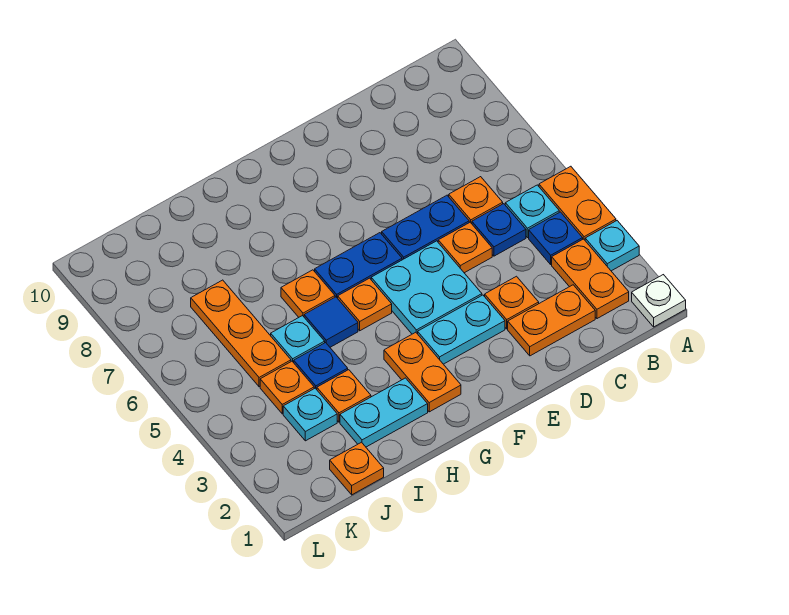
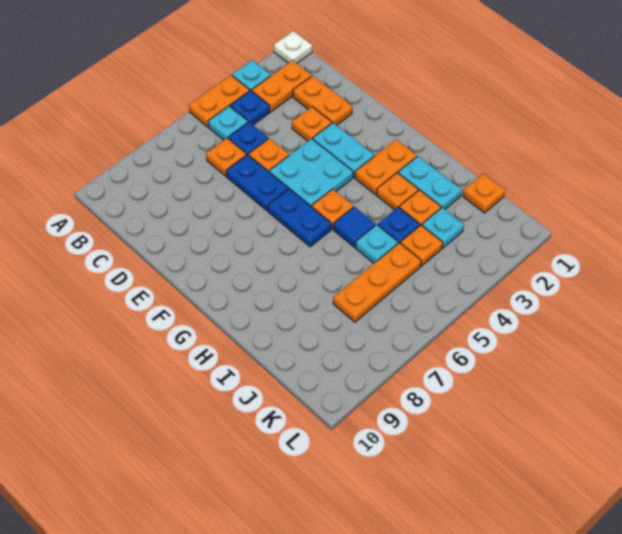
orange 1x1 plate [281,270,335,317] -> orange 1x1 plate moved to [377,173,418,210]

